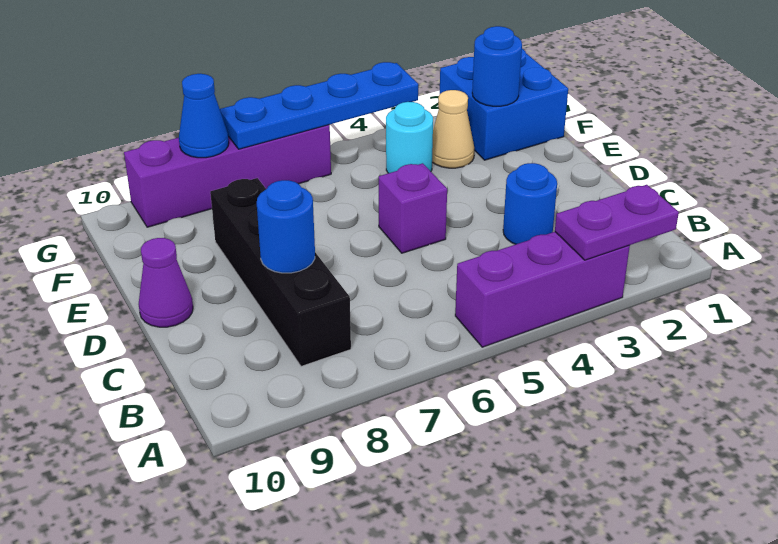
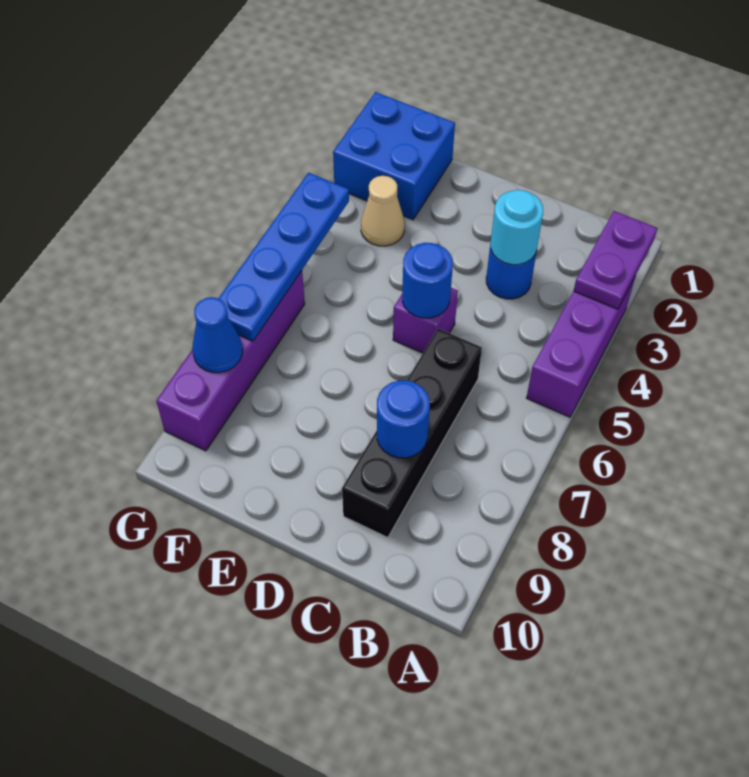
black 1x4 brick [210,178,351,366] -> black 1x4 brick turned to [342,329,482,538]
purple 1x1 cone [139,238,193,327] -> none
blue 1x1 round brick [472,26,522,106] -> blue 1x1 round brick moved to [402,243,453,318]
cyan 1x1 round brick [386,102,433,173] -> cyan 1x1 round brick moved to [491,190,543,265]

